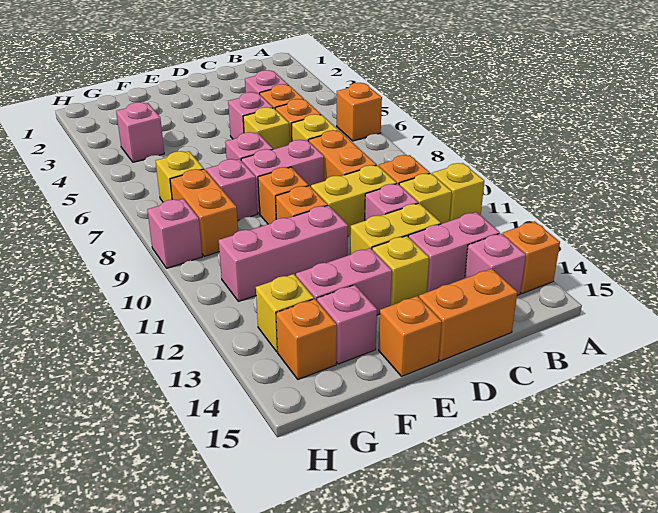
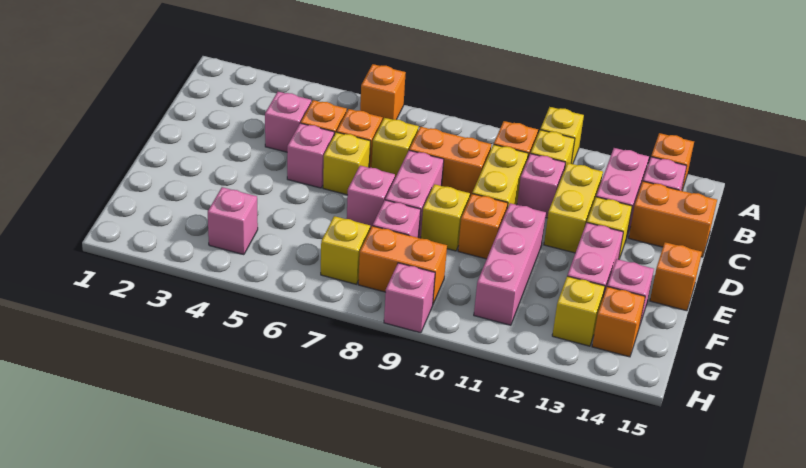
orange 1x2 brick [419,269,517,361] -> orange 1x2 brick turned to [629,181,717,257]
orange 1x1 brick [258,167,308,224] -> yellow 1x1 brick [421,184,470,251]

